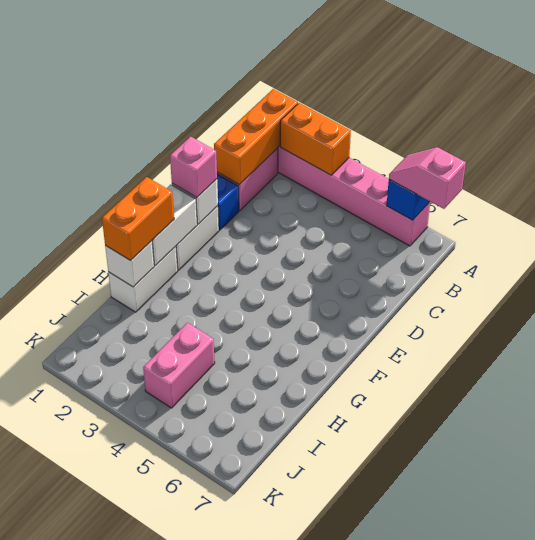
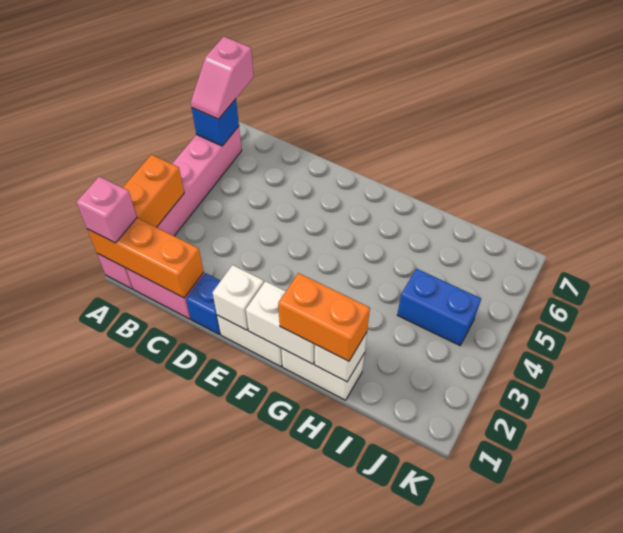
pink 1x1 brick [170,137,217,197] -> pink 1x1 brick moved to [76,177,137,243]
pink 1x2 brick [143,323,215,408] -> blue 1x2 brick [397,269,481,345]

